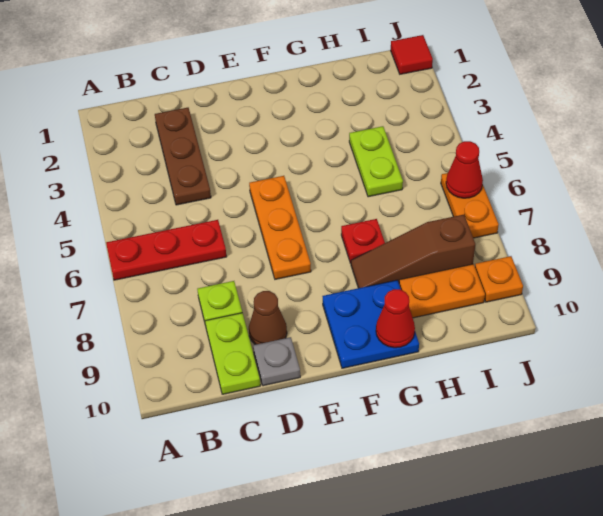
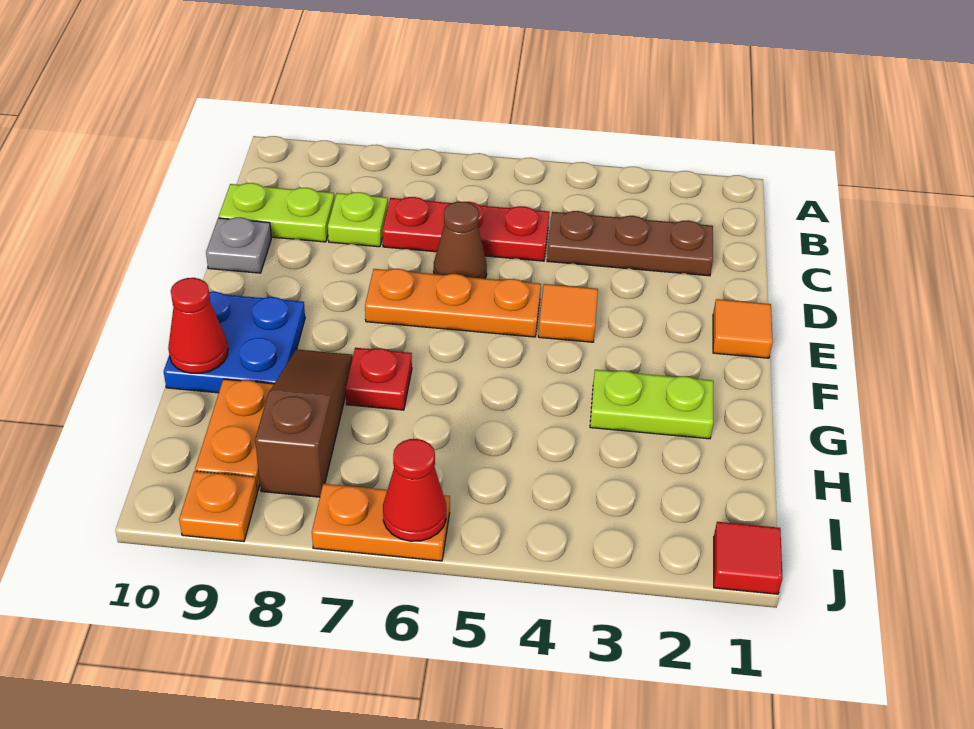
red 1x3 plate [106,220,227,280] -> red 1x3 plate turned to [382,197,549,261]
brown 1x1 cone [249,291,287,345] -> brown 1x1 cone moved to [434,202,487,279]
none -> orange 1x1 tile [713,299,773,358]
none -> orange 1x1 tile [538,284,598,342]
lime 1x2 plate [349,126,403,197] -> lime 1x2 plate moved to [590,370,713,439]

